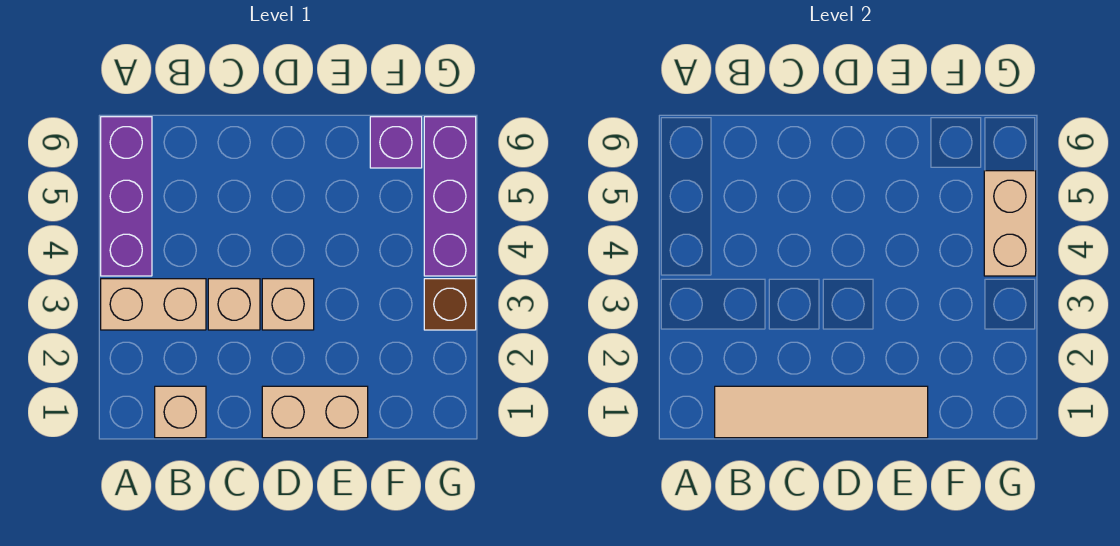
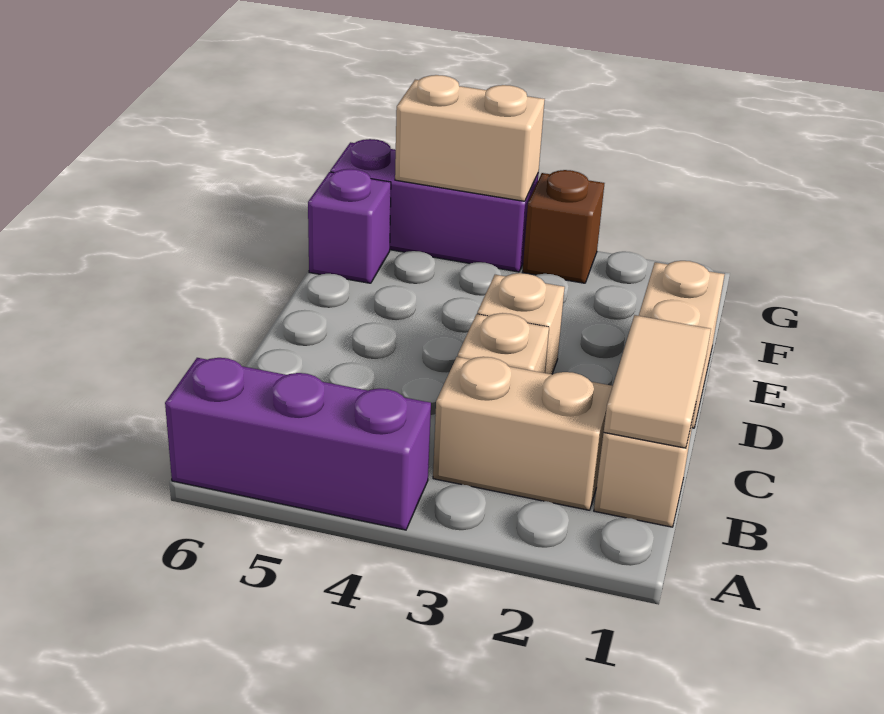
tan 1x2 brick [101,279,206,330] -> tan 1x2 brick turned to [433,357,613,510]
tan 1x4 tile [715,386,928,438] -> tan 1x2 tile [604,315,711,448]

